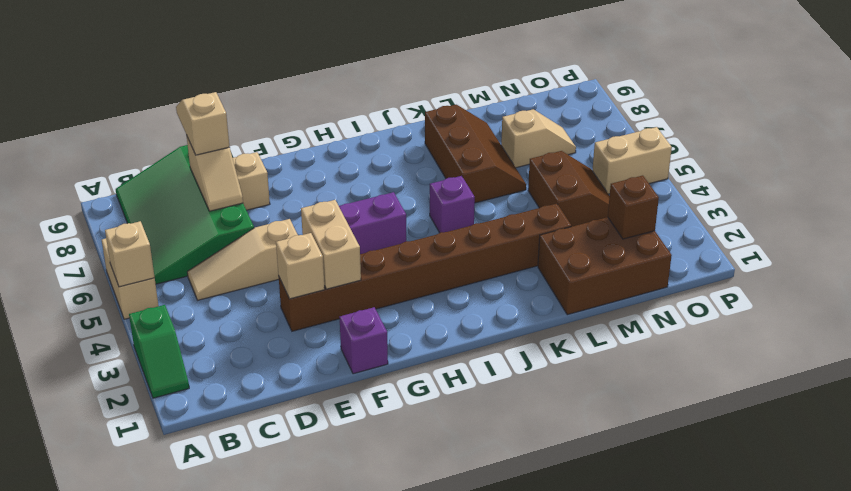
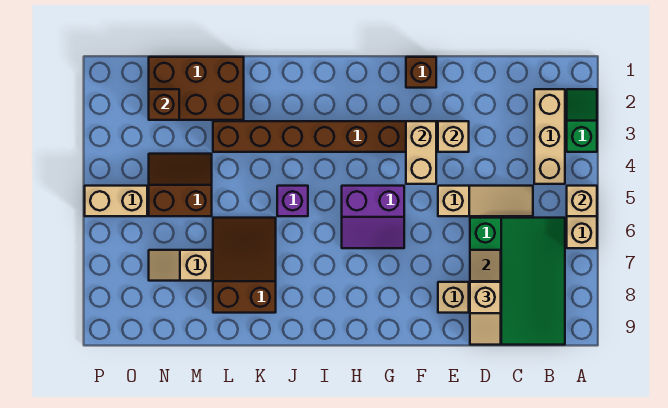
none -> tan 1x3 brick [534,89,565,184]
purple 1x1 brick [339,307,388,374] -> brown 1x1 brick [406,57,436,88]
brown 2x3 slope [425,105,526,203] -> brown 2x3 slope turned to [213,218,276,313]
brown 2x2 slope [528,151,610,227] -> brown 2x2 slope turned to [149,154,212,216]

